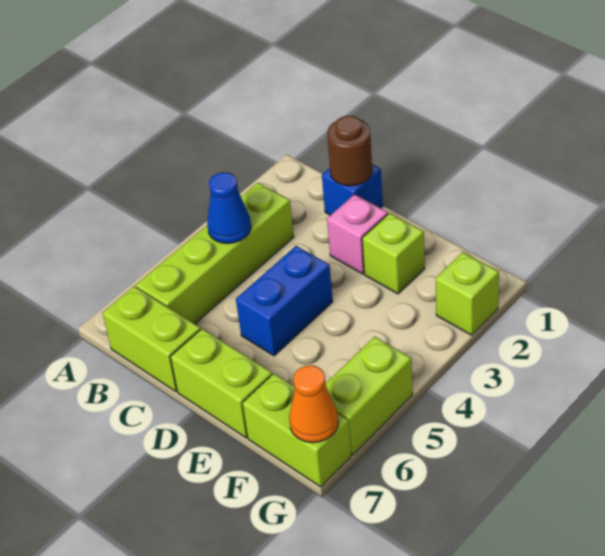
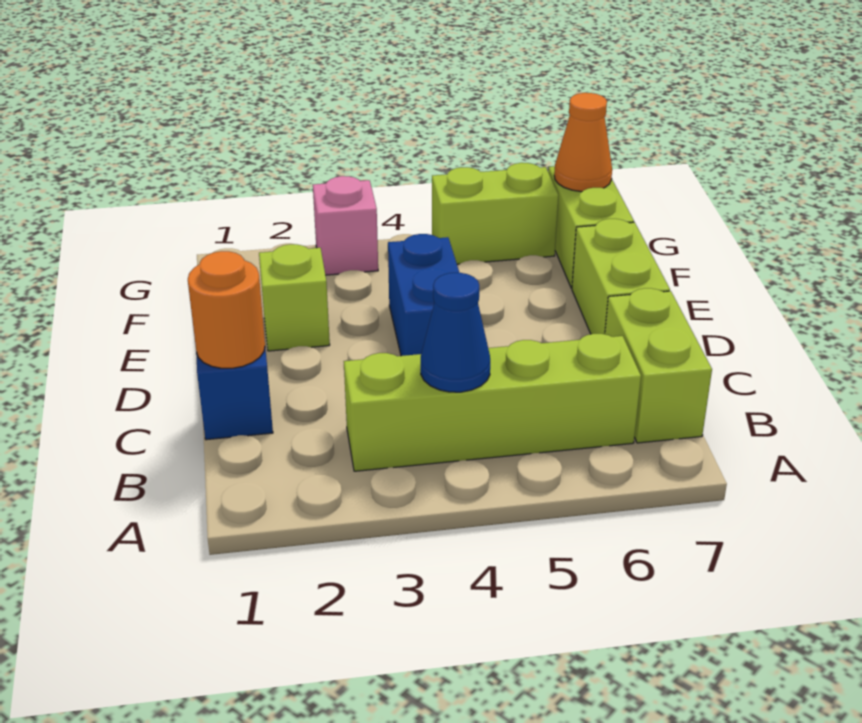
brown 1x1 round brick [327,116,372,186] -> orange 1x1 round brick [188,251,265,368]
pink 1x1 brick [327,194,388,274] -> pink 1x1 brick moved to [313,176,378,275]
blue 1x2 brick [236,246,333,356] -> blue 1x2 brick turned to [388,234,459,356]
lime 1x1 brick [436,252,499,335] -> none

